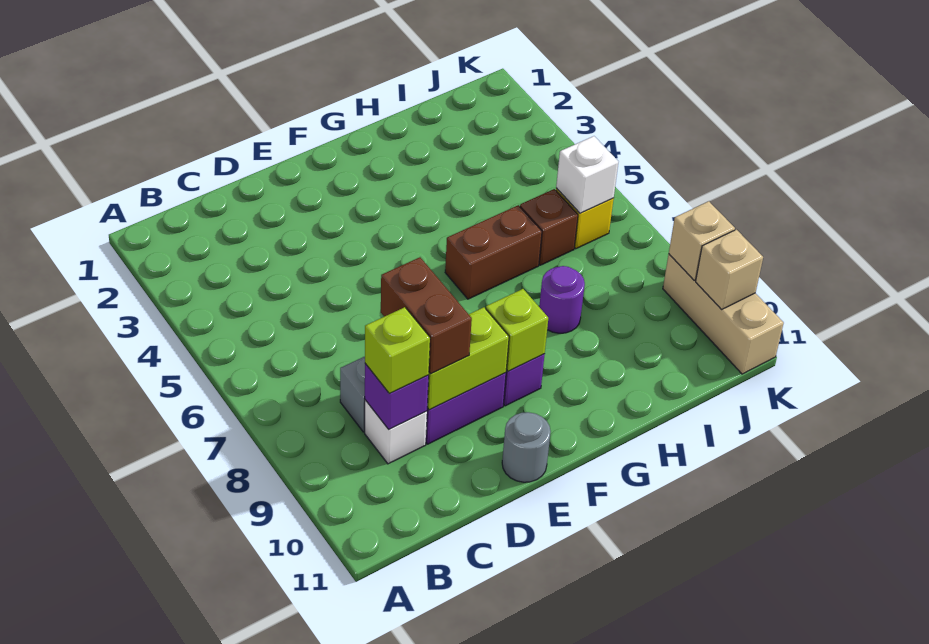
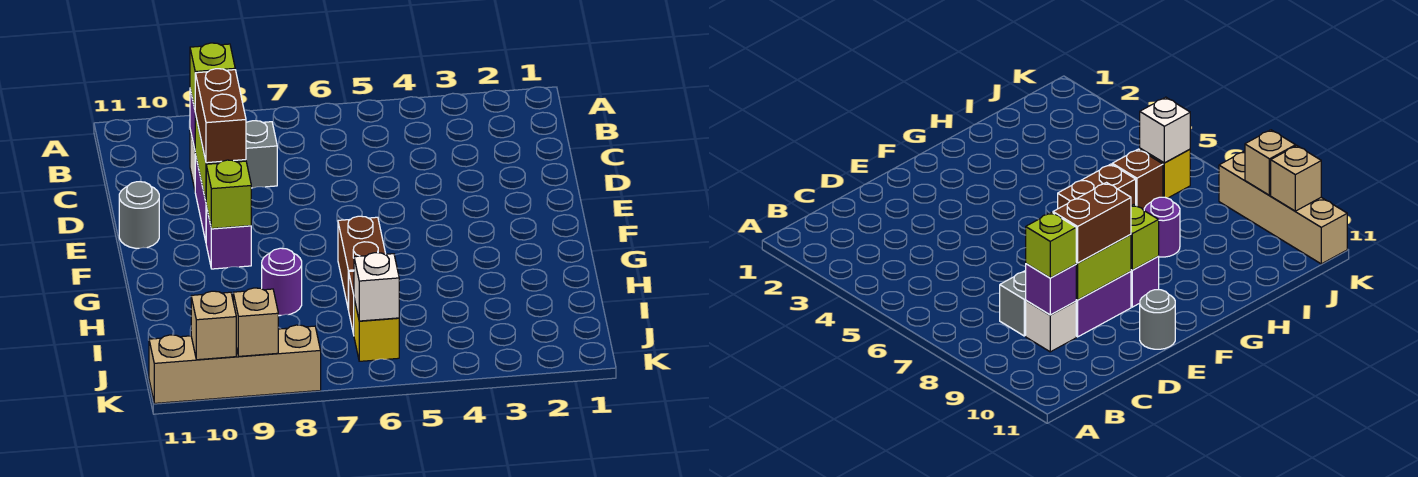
brown 1x2 brick [381,257,472,374] -> brown 1x2 brick turned to [195,69,246,163]
tan 1x3 brick [663,254,784,374] -> tan 1x4 brick [149,325,321,403]

